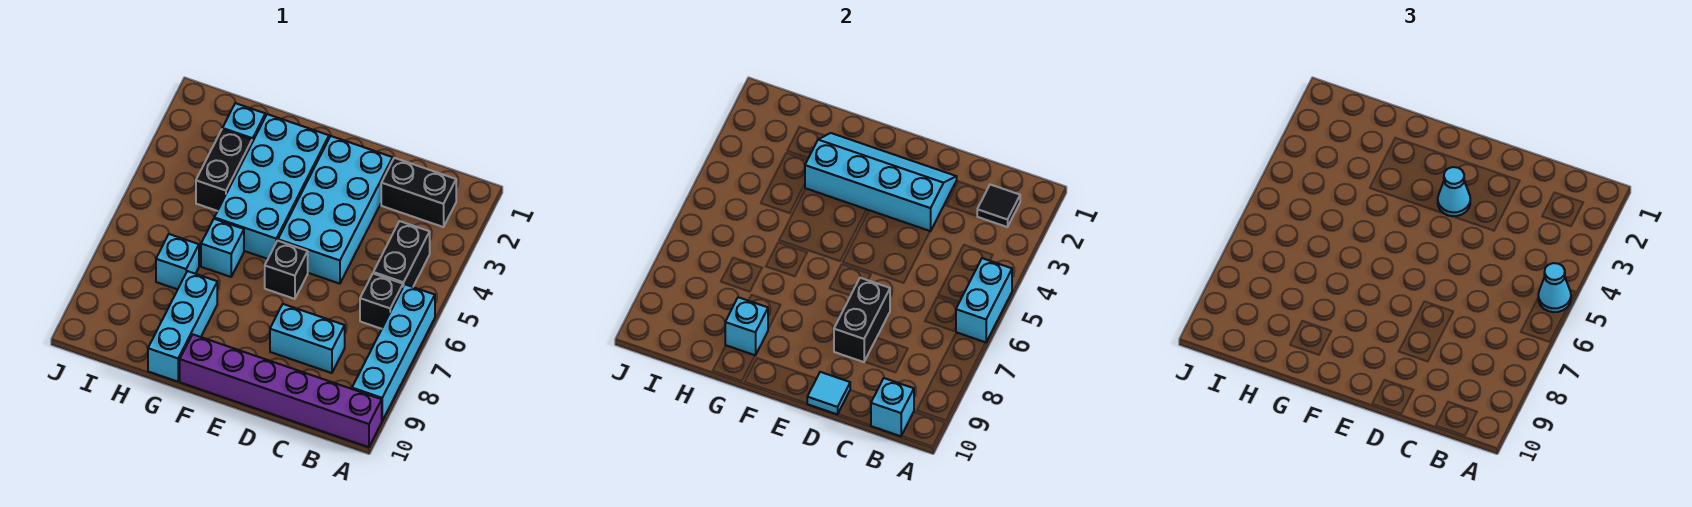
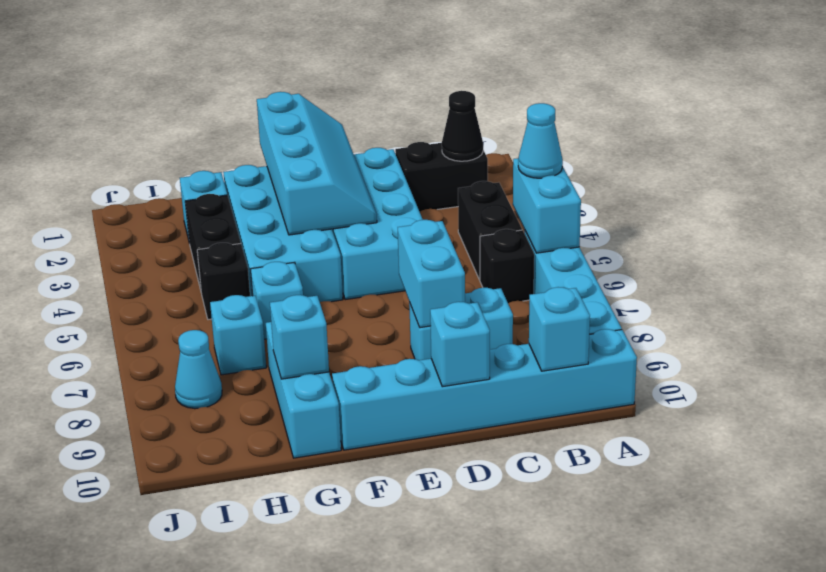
purple 1x6 brick [180,334,382,447] -> cyan 1x6 brick [332,329,637,450]
black 1x1 tile [977,185,1020,227] -> black 1x1 cone [442,91,483,161]
cyan 2x4 slope [805,133,957,231] -> cyan 2x4 slope turned to [257,92,377,235]
black 1x2 brick [834,278,890,362] -> cyan 1x2 brick [398,220,465,328]
cyan 1x1 tile [807,372,850,414] -> cyan 1x1 brick [430,302,490,387]
cyan 1x1 cone [1438,167,1470,216] -> cyan 1x1 cone moved to [175,330,222,409]
black 1x1 brick [265,241,308,299] -> black 1x1 brick moved to [197,243,250,320]

